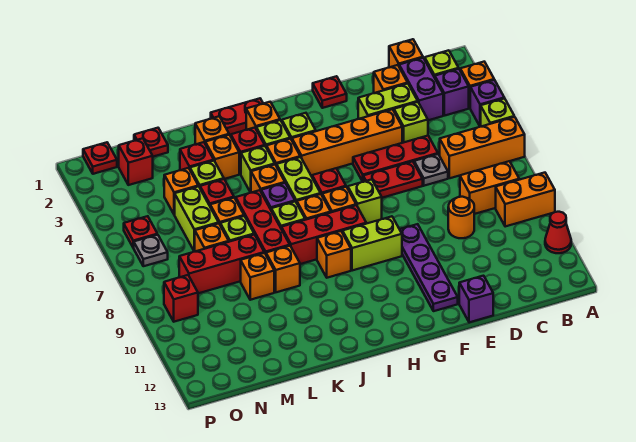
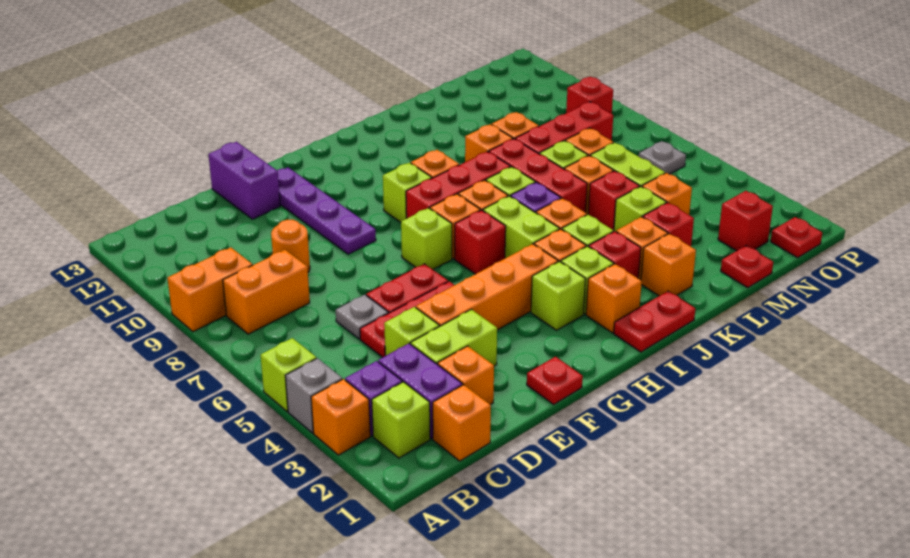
purple 1x1 brick [470,80,504,127] -> grey 1x1 brick [285,358,342,433]
orange 1x3 brick [440,117,525,178] -> none
red 1x1 cone [545,212,571,253] -> none
purple 1x1 brick [459,276,493,322] -> purple 1x2 brick [208,142,280,219]
lime 1x2 brick [343,216,402,271] -> lime 1x1 brick [383,163,432,222]
red 1x1 plate [124,216,157,248] -> none

